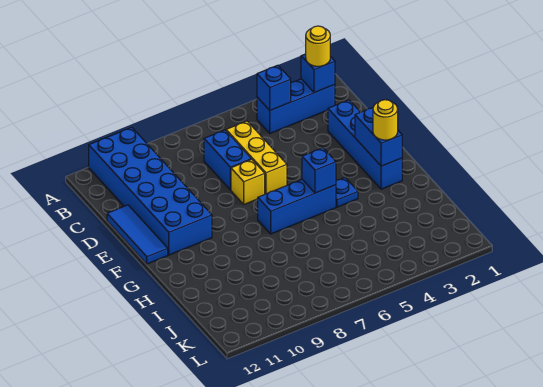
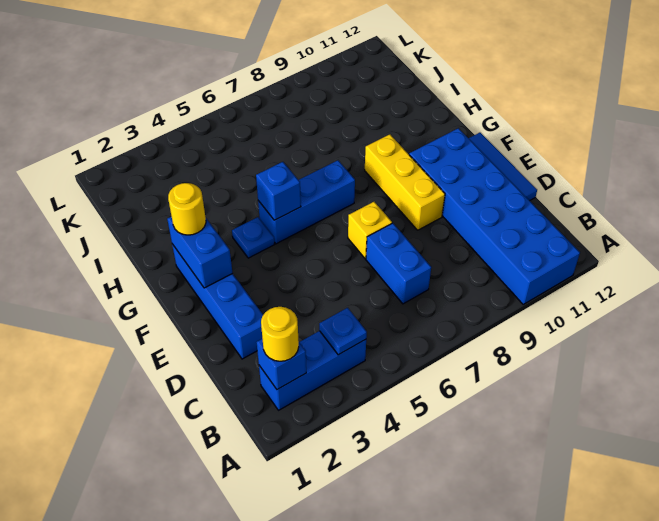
blue 1x1 brick [257,65,291,110] -> blue 1x1 plate [319,308,367,355]
yellow 1x3 brick [226,121,287,194] -> yellow 1x3 brick moved to [365,134,445,230]

